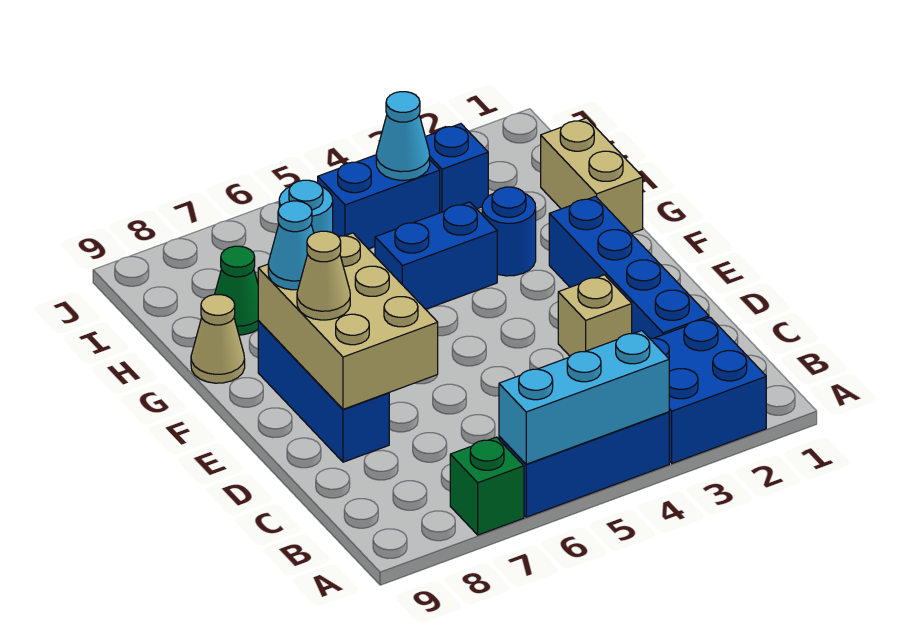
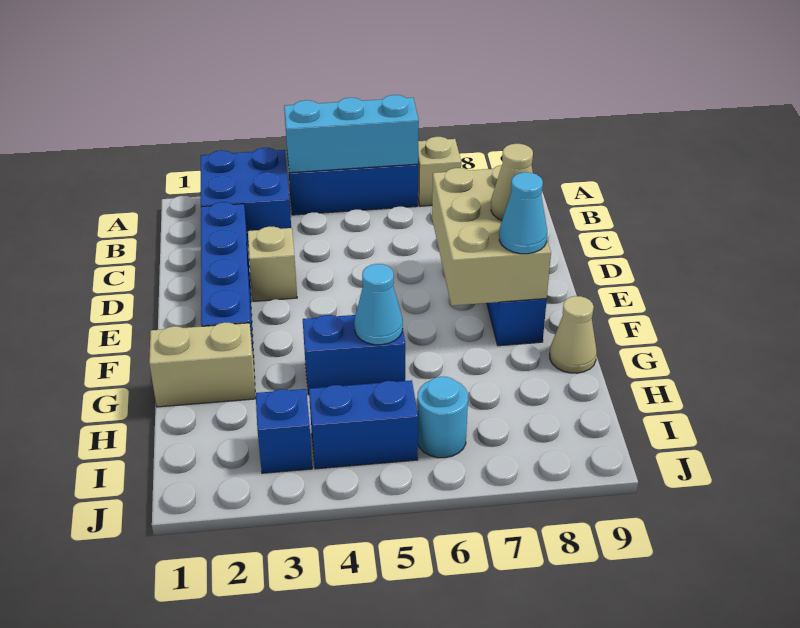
green 1x1 brick [450,437,524,535] -> tan 1x1 brick [418,137,461,206]
tan 1x2 brick [541,118,643,233] -> tan 1x2 brick turned to [149,323,256,407]
blue 1x1 round brick [482,187,536,276] -> none
green 1x1 cone [215,246,259,335] -> none
cyan 1x1 cone [376,92,430,180] -> cyan 1x1 cone moved to [354,264,403,345]

